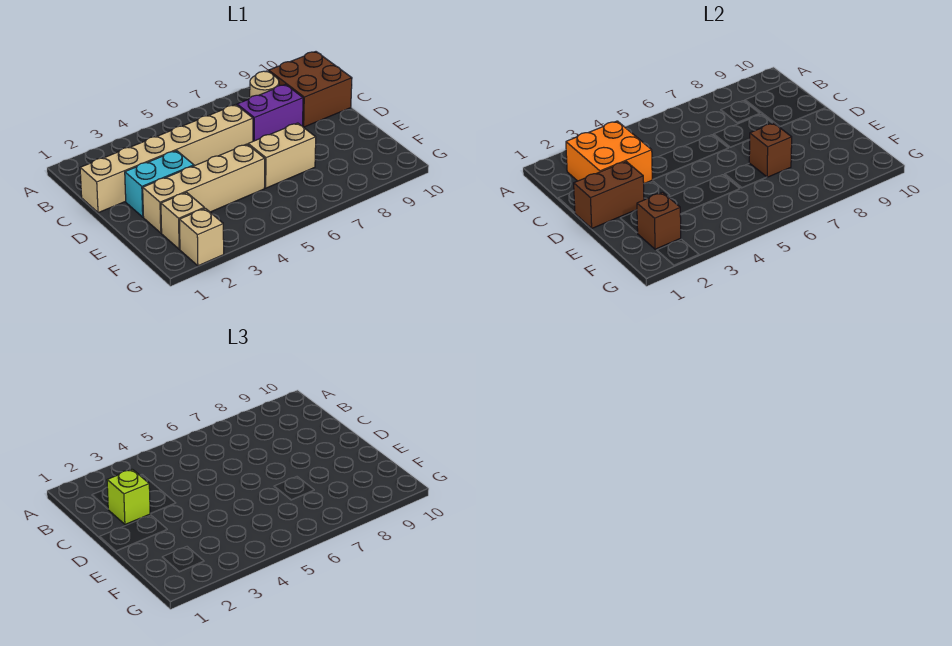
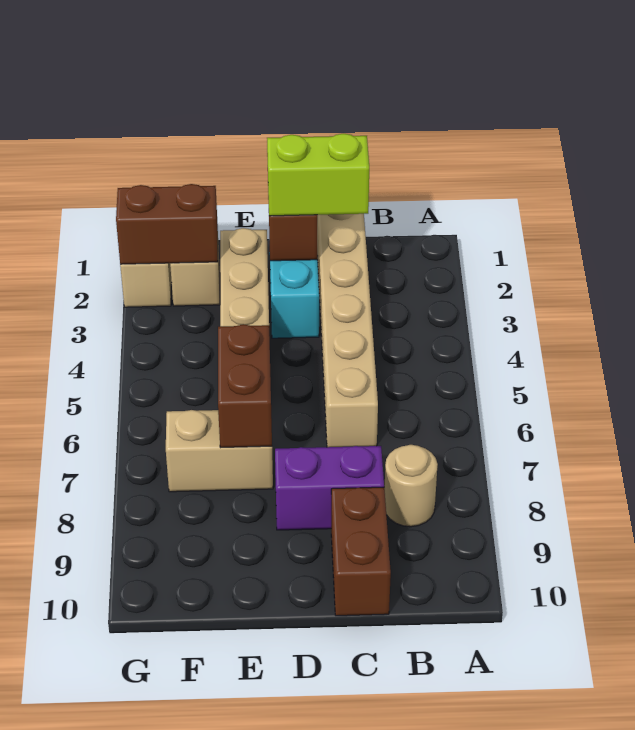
orange 2x2 brick [566,121,652,184] -> none
brown 2x2 brick [269,52,352,127] -> brown 1x2 brick [331,487,391,616]
lime 1x1 brick [107,469,150,524] -> lime 1x2 brick [267,134,369,216]
purple 1x2 brick [237,85,303,141] -> purple 1x2 brick turned to [275,446,384,530]
tan 1x2 brick [248,123,316,188] -> tan 1x2 brick turned to [166,410,273,492]
brown 1x1 brick [749,123,792,177] -> brown 1x2 brick [218,324,272,447]
brown 1x1 brick [637,192,681,249] -> brown 1x2 brick [116,184,218,264]

